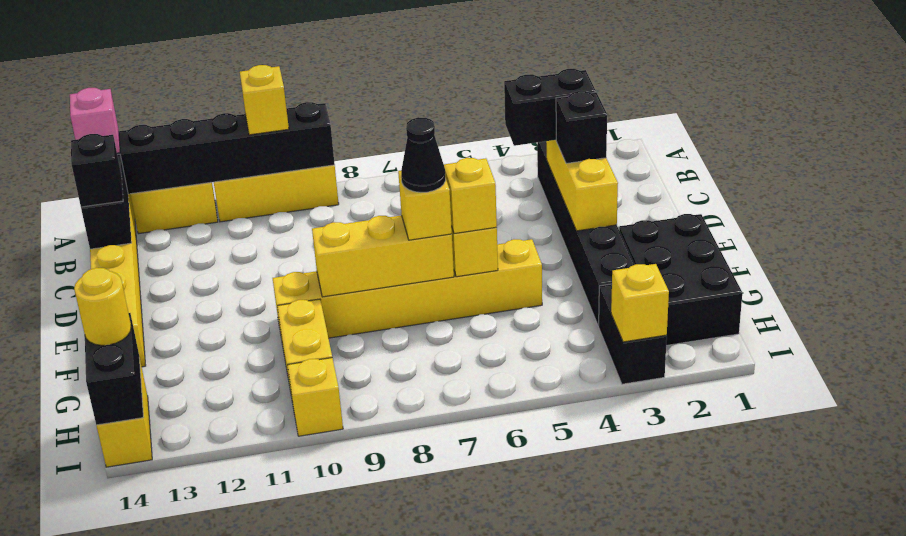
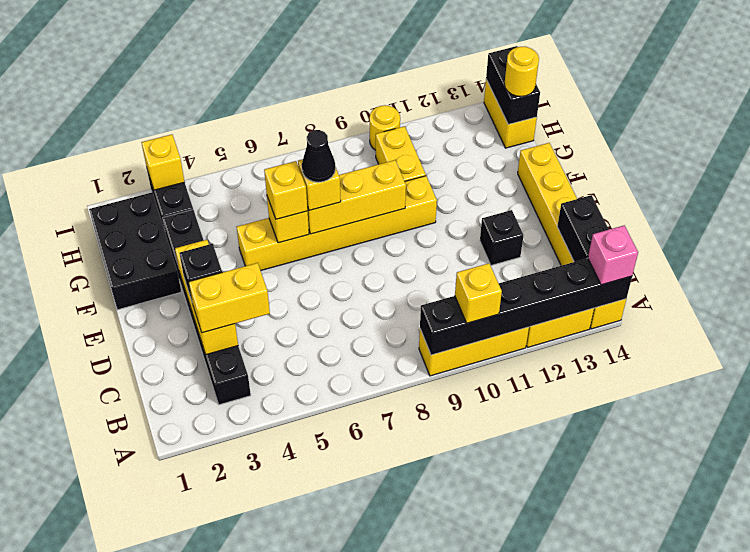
black 1x2 brick [504,69,596,146] -> yellow 1x2 brick [189,263,270,333]
black 1x1 brick [71,134,123,207] -> black 1x1 brick moved to [480,210,524,265]
yellow 1x1 brick [288,358,343,436] -> yellow 1x1 round brick [370,105,400,150]

